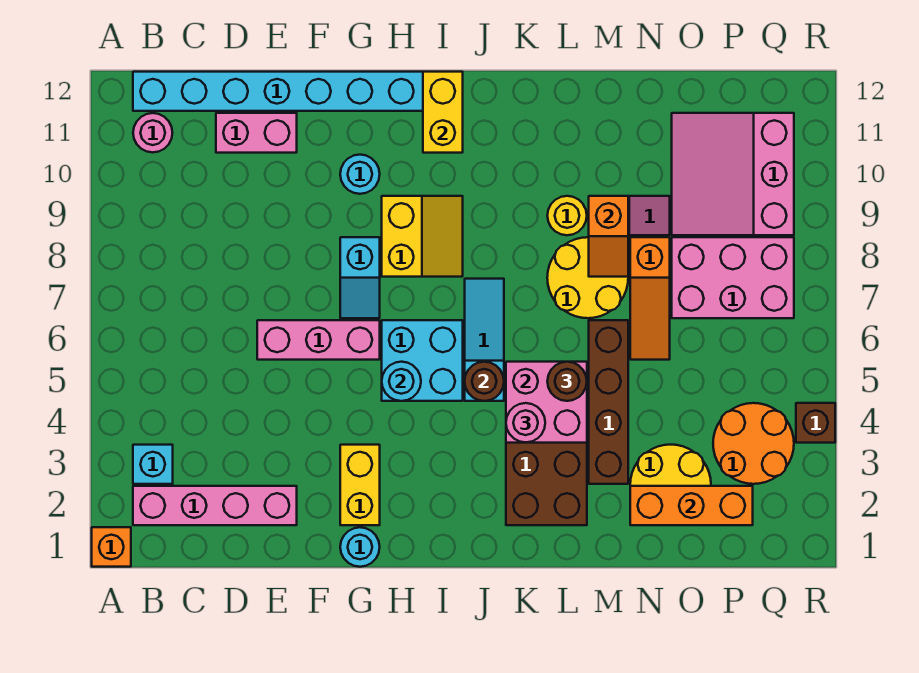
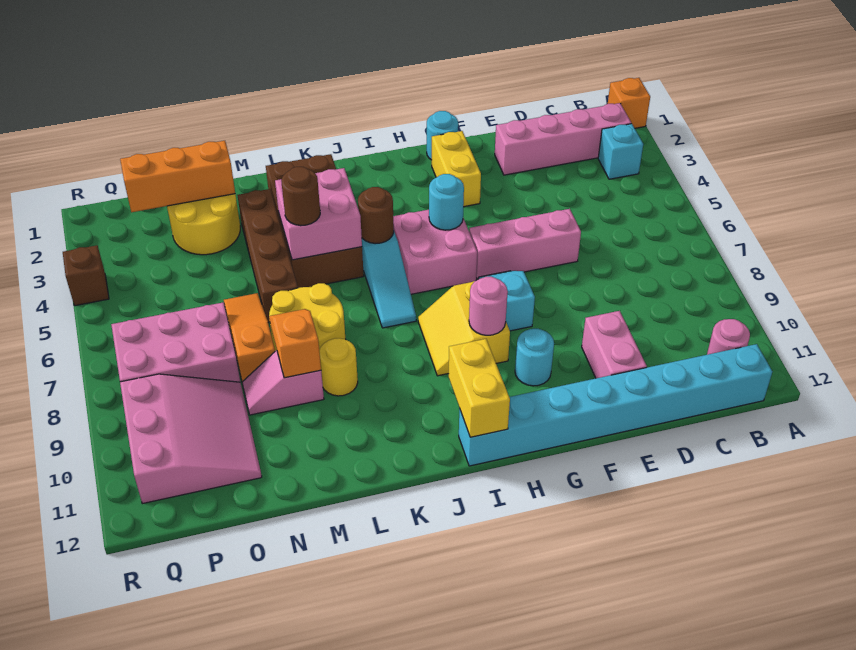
pink 1x2 brick [216,113,297,153] -> pink 1x2 brick turned to [582,311,647,378]
cyan 2x2 brick [382,320,463,401] -> pink 2x2 brick [393,210,477,294]
pink 1x1 round brick [506,403,545,442] -> pink 1x1 round brick moved to [469,277,508,335]
orange 2x2 round brick [713,403,794,484] -> none

